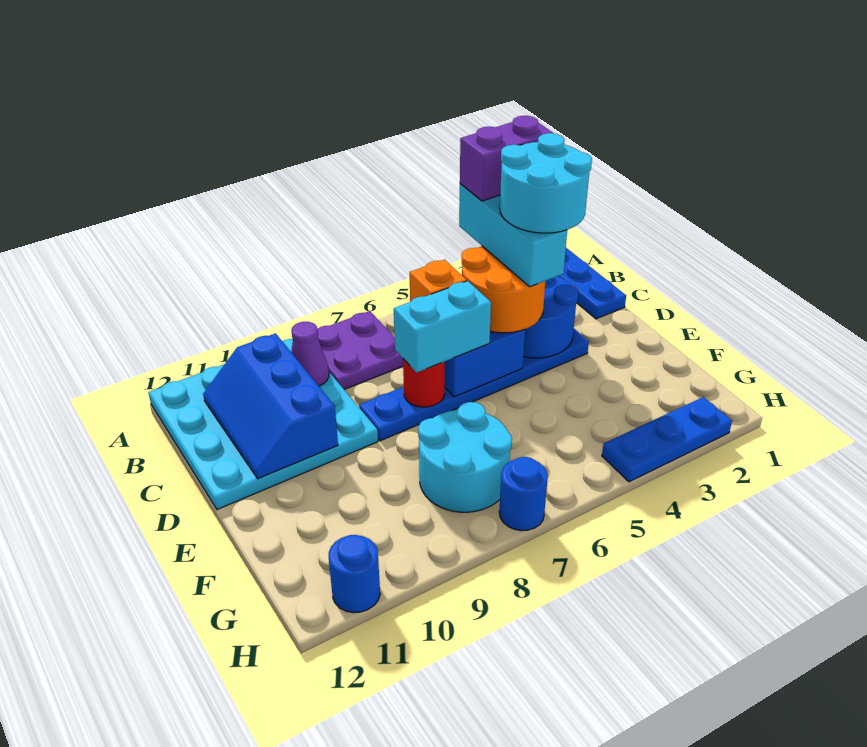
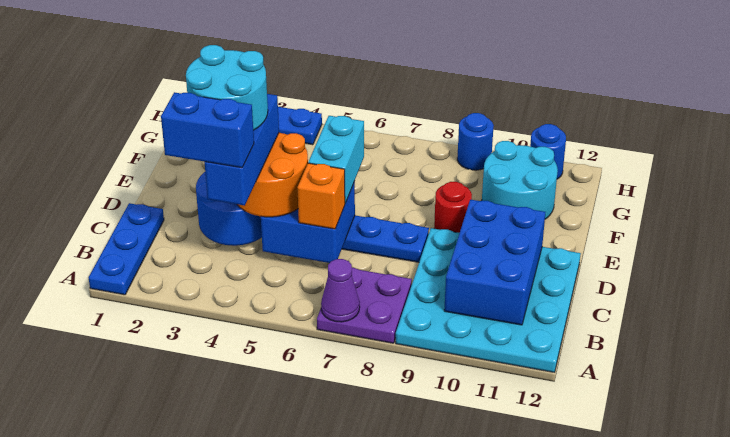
purple 1x2 brick [460,116,553,201] -> blue 1x2 brick [161,92,254,168]
cyan 1x3 brick [459,184,567,287] -> blue 1x3 brick [205,94,279,205]
purple 1x1 cone [291,322,329,386] -> purple 1x1 cone moved to [321,259,360,322]
blue 2x3 slope [203,333,338,479] -> blue 2x3 brick [444,200,545,325]
cyan 1x2 brick [394,281,491,373] -> cyan 1x2 brick turned to [308,116,364,203]
red 1x1 round brick [403,359,445,407] -> red 1x1 round brick moved to [434,182,472,233]
cyan 2x2 round brick [418,402,512,512] -> cyan 2x2 round brick moved to [482,141,558,219]
blue 1x1 round brick [499,457,548,531] -> blue 1x1 round brick moved to [457,113,494,170]

